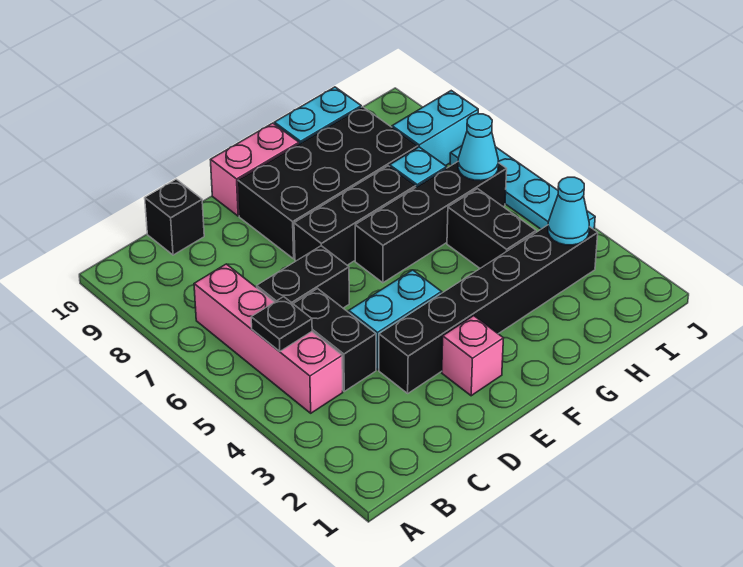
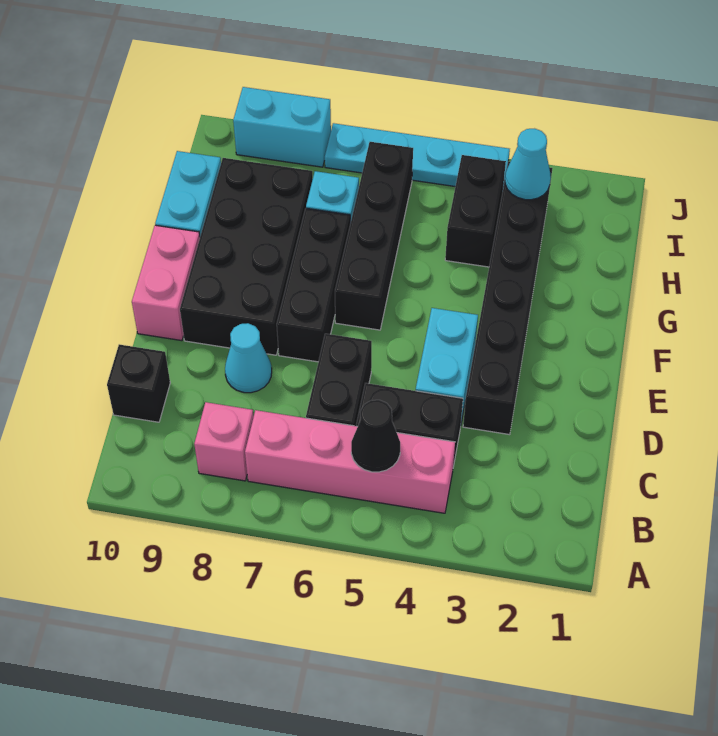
black 1x1 plate [251,297,312,351] -> black 1x1 cone [351,400,400,472]
pink 1x1 brick [442,316,503,396] -> pink 1x1 brick moved to [194,402,254,481]
black 1x2 brick [447,189,536,268] -> black 1x2 brick turned to [445,155,506,267]
cyan 1x1 cone [458,114,498,181] -> cyan 1x1 cone moved to [225,323,272,393]
cyan 1x2 brick [392,91,478,166] -> cyan 1x2 brick turned to [233,87,331,167]

